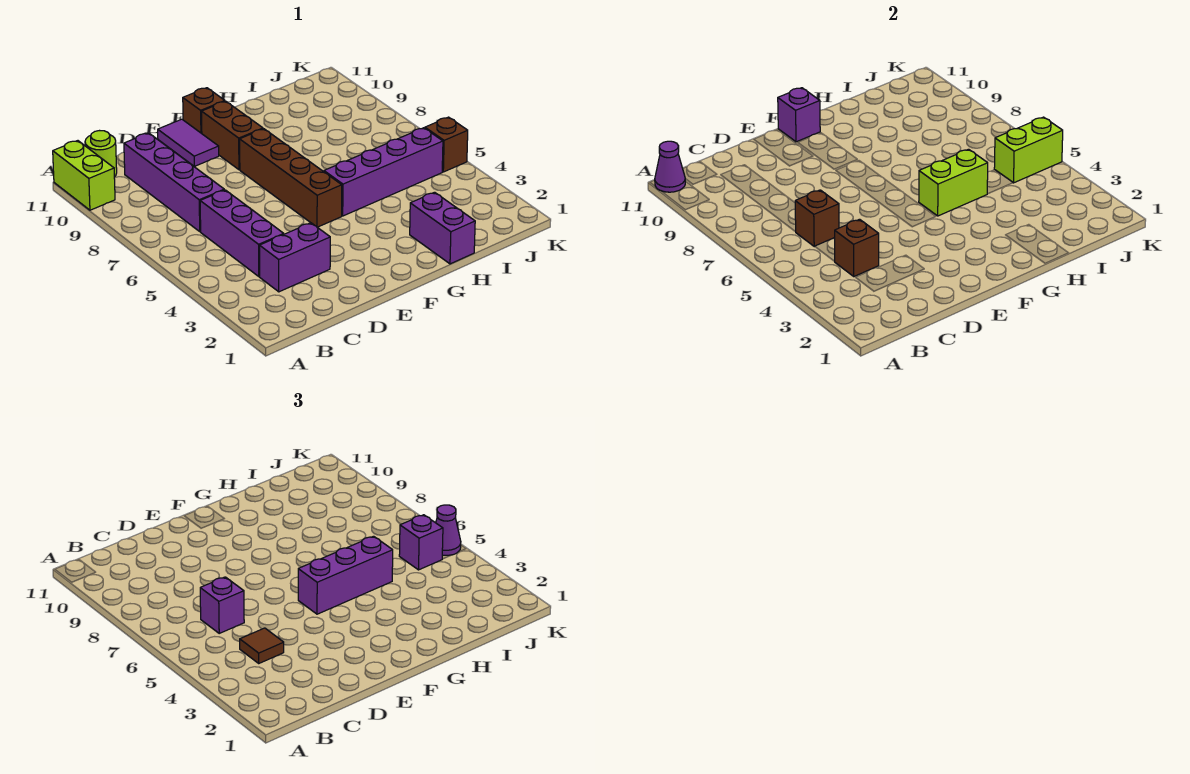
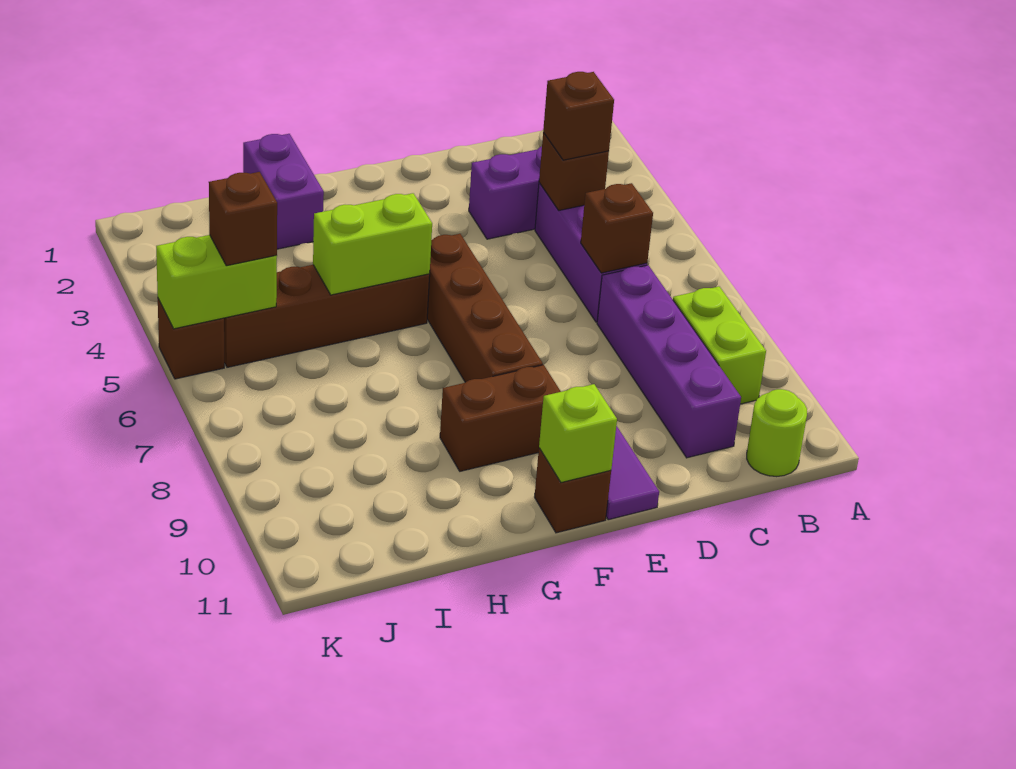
lime 1x2 brick [53,141,115,210] -> lime 1x2 brick moved to [673,286,766,404]
purple 1x1 cone [655,141,685,192] -> none
brown 1x1 tile [240,628,284,663] -> brown 1x1 brick [543,72,614,160]
purple 1x1 brick [200,577,244,633] -> none
purple 1x3 brick [298,536,393,614] -> none
brown 1x2 brick [202,101,263,170] -> brown 1x2 brick turned to [440,365,561,471]
purple 1x1 brick [778,88,820,142] -> lime 1x1 brick [539,384,617,482]
purple 1x4 brick [324,128,443,216] -> brown 1x4 brick [224,265,430,367]
purple 1x1 brick [399,515,443,570] -> brown 1x1 brick [209,172,277,266]
purple 1x1 cone [436,505,461,555] -> none

